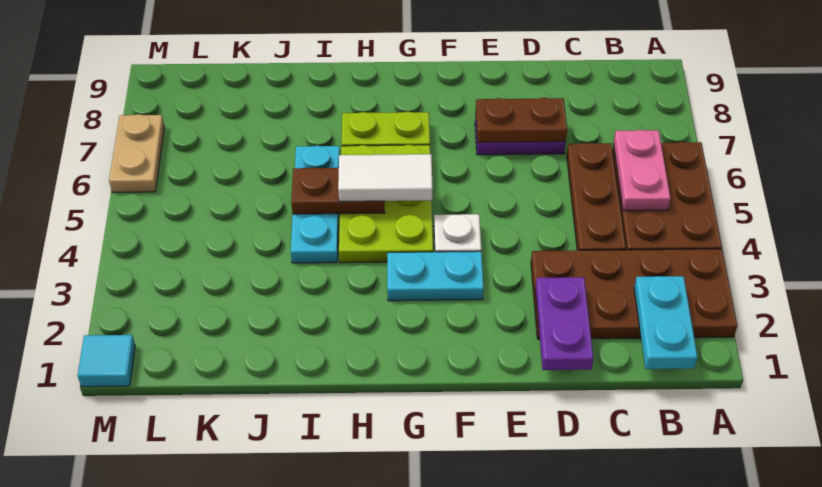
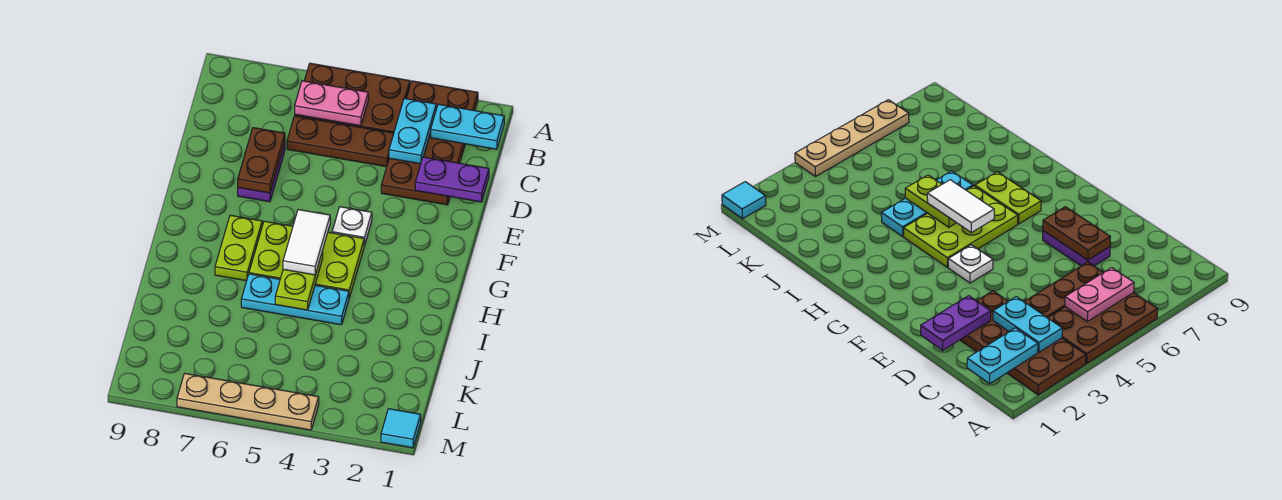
cyan 1x2 plate [387,251,484,301] -> cyan 1x2 plate moved to [389,98,436,164]
brown 1x2 plate [291,168,385,214] -> lime 1x2 plate [275,251,323,310]
tan 1x2 plate [109,114,164,193] -> tan 1x4 plate [177,373,319,430]

